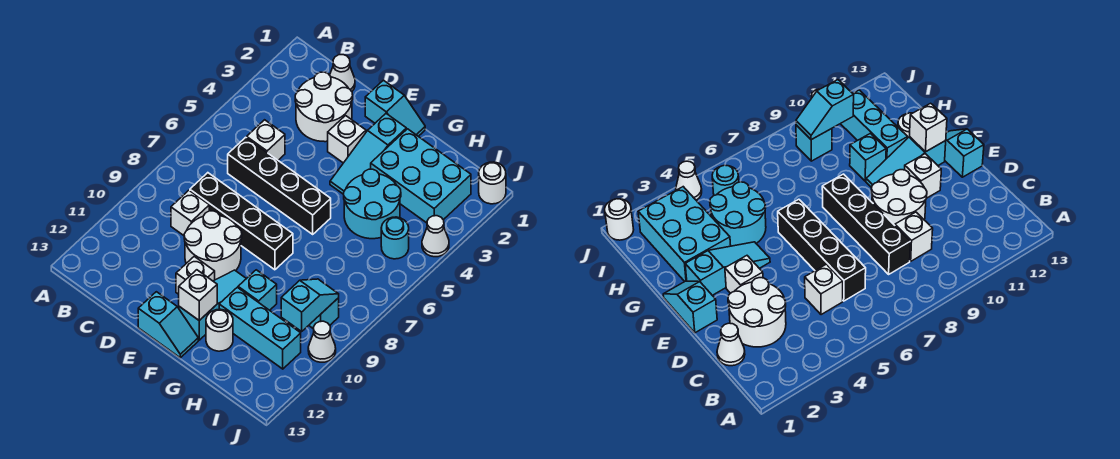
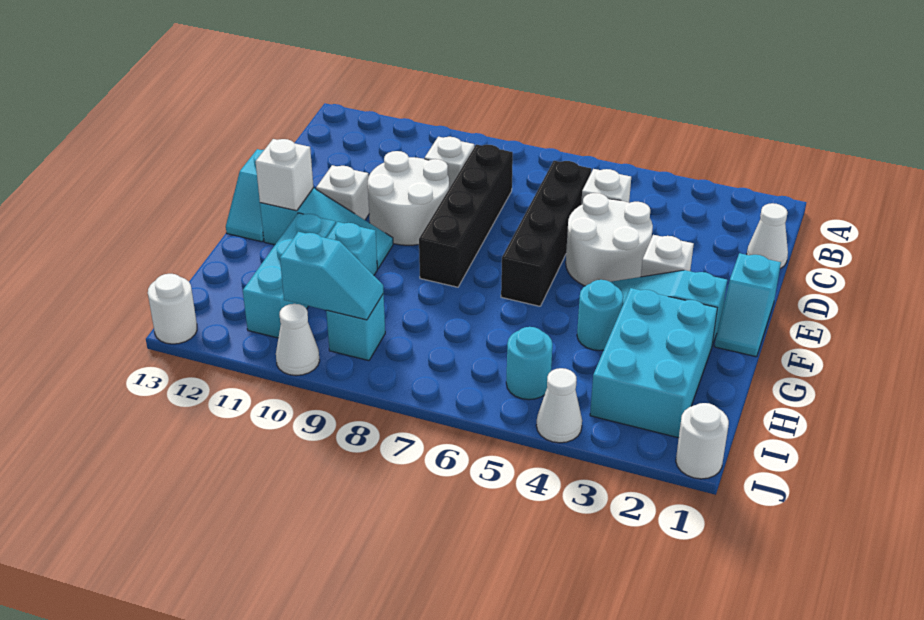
white 2x2 round brick [295,72,353,142] -> white 2x2 round brick moved to [566,193,653,286]
cyan 2x2 round brick [344,169,401,239] -> cyan 1x1 round brick [577,280,623,351]
white 1x1 round brick [206,309,233,351] -> white 1x1 round brick moved to [148,274,197,344]

